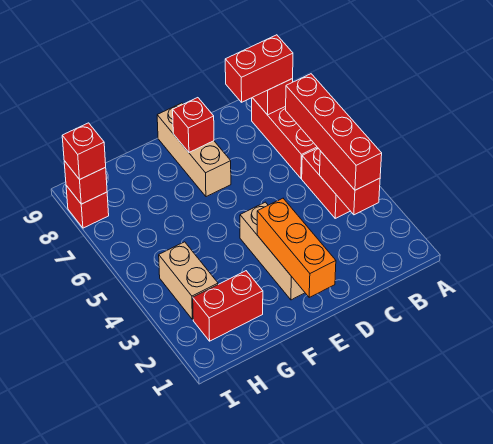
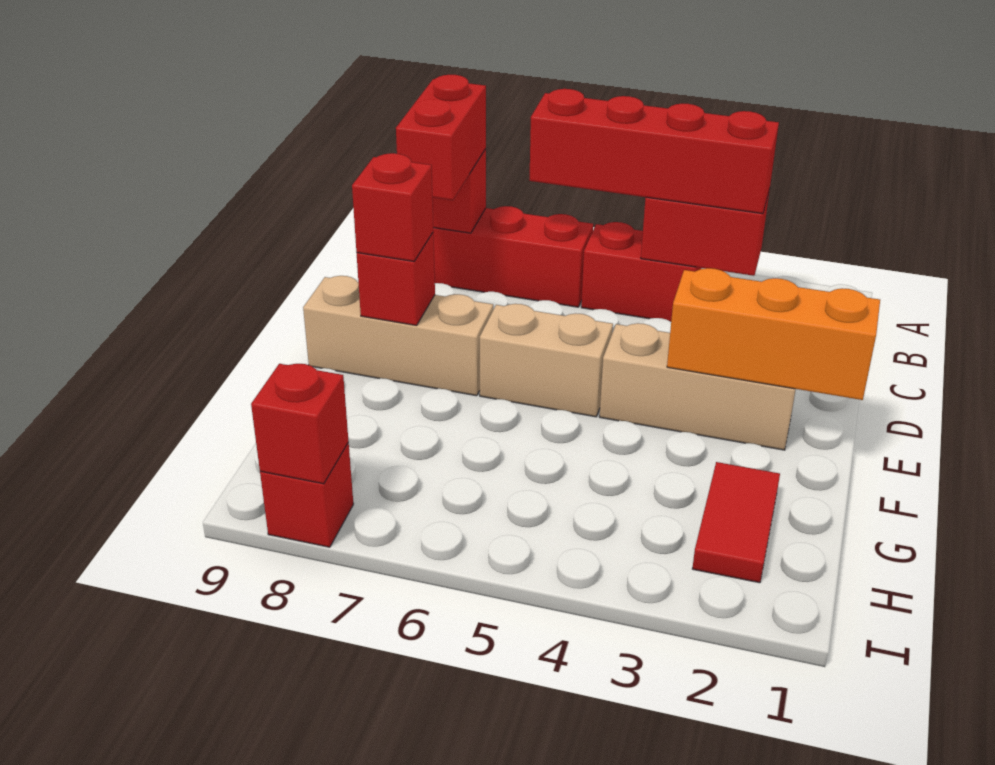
red 1x2 brick [193,271,263,341] -> red 1x2 tile [692,462,780,583]
tan 1x2 brick [159,242,218,320] -> tan 1x2 brick moved to [480,304,613,417]
red 1x1 brick [62,123,106,179] -> red 1x1 brick moved to [352,153,433,261]

